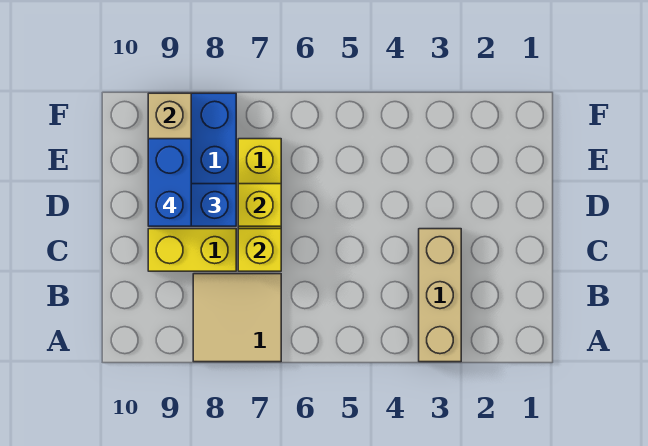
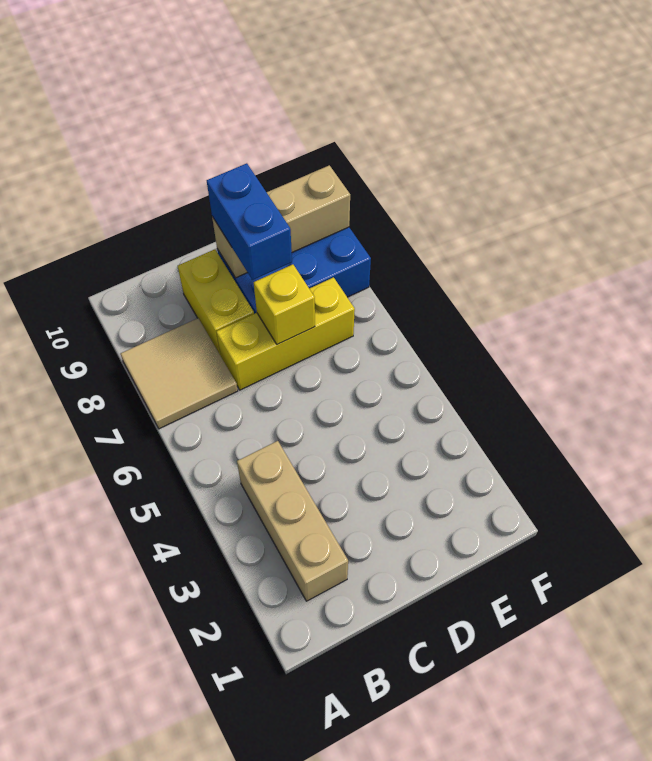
tan 1x3 brick [419,229,461,362] -> tan 1x3 brick turned to [237,441,348,601]
yellow 1x1 brick [238,229,281,271] -> none
blue 1x2 brick [148,139,191,226] -> none

